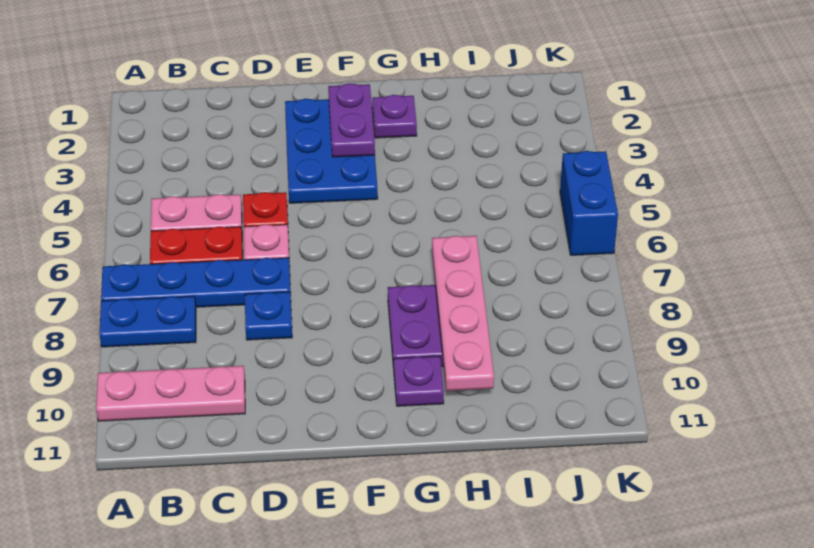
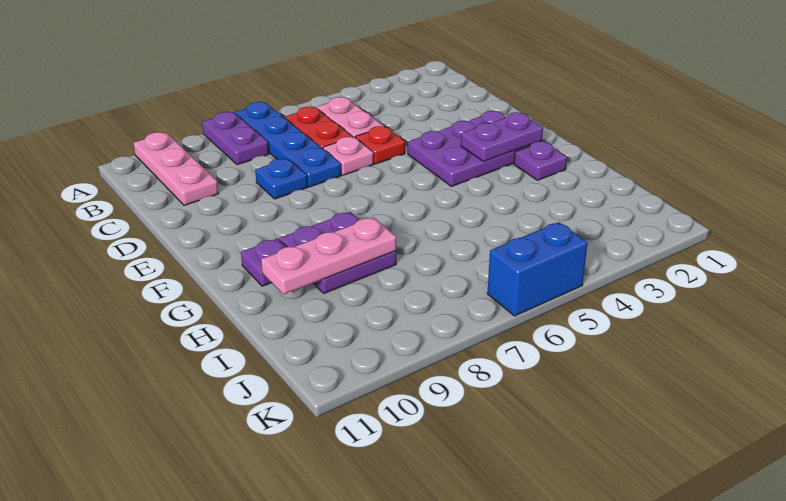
blue 1x2 plate [99,296,196,347] -> purple 1x2 plate [202,112,269,165]
blue 2x3 plate [285,99,378,203] -> purple 2x3 plate [408,111,530,186]
pink 1x4 plate [432,236,494,391] -> pink 1x3 plate [261,217,396,295]

